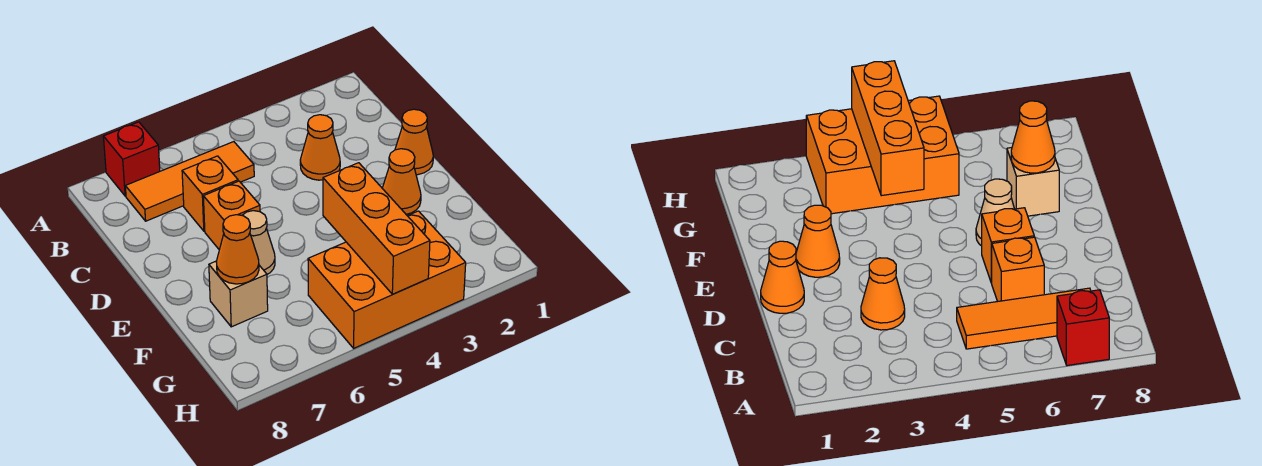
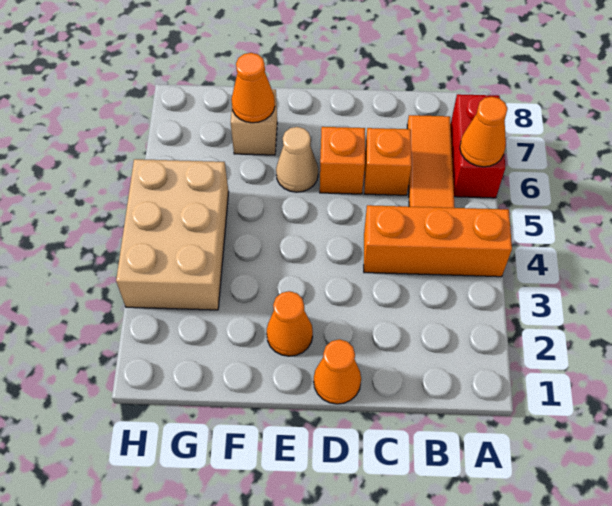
red 1x1 brick [103,122,160,196] -> red 1x2 brick [451,94,505,198]
orange 1x1 cone [300,115,340,180] -> orange 1x1 cone moved to [460,97,508,167]
orange 1x3 brick [323,163,430,294] -> orange 1x3 brick moved to [364,205,512,277]
orange 2x3 brick [308,211,466,348] -> tan 2x3 brick [116,159,229,310]

